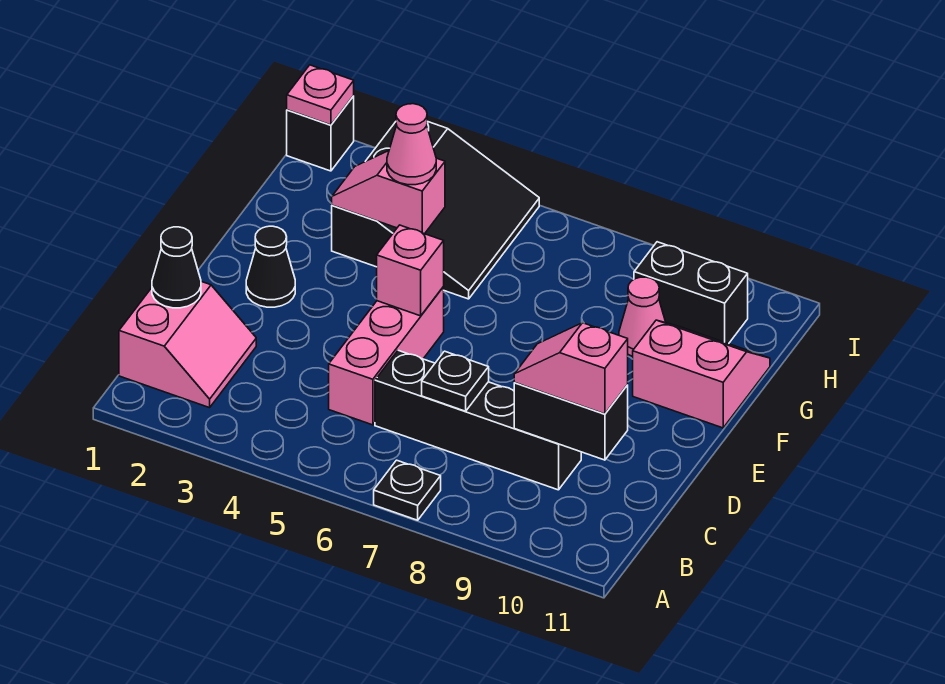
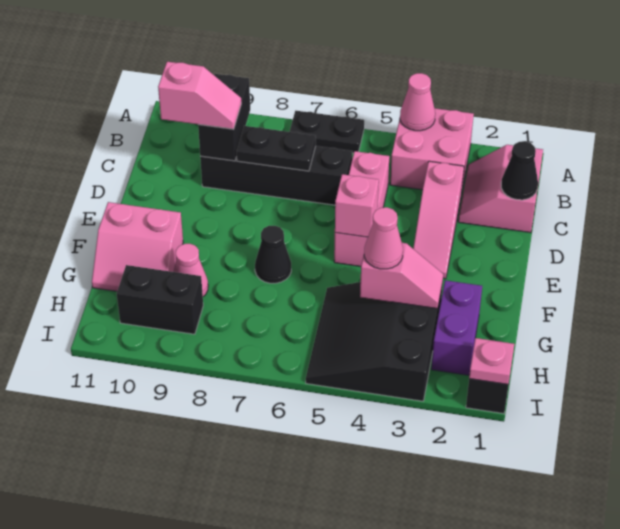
none -> pink 2x2 brick [390,108,474,194]
none -> pink 1x1 cone [400,73,435,131]
black 1x1 plate [374,460,441,520] -> black 1x2 plate [290,111,364,153]
none -> pink 1x3 slope [413,161,464,279]
black 1x1 plate [422,351,489,411] -> black 1x2 plate [237,126,316,171]
black 1x2 brick [514,383,628,460] -> black 1x2 brick turned to [198,74,250,161]
black 1x1 cone [246,226,295,307] -> black 1x1 cone moved to [255,226,291,283]
none -> purple 1x2 brick [431,280,482,375]

